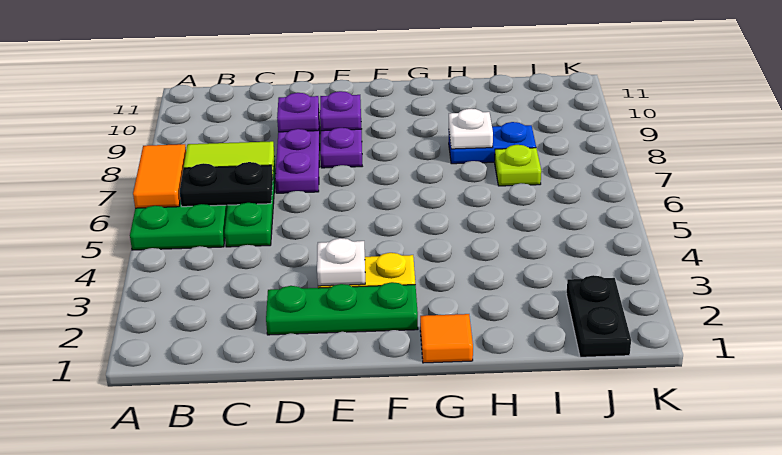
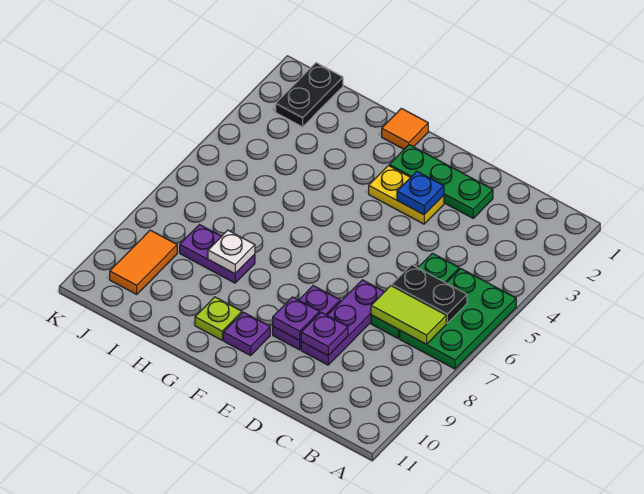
orange 1x2 tile [133,144,186,208] -> orange 1x2 tile moved to [110,230,177,294]
white 1x1 plate [317,238,365,286] -> blue 1x1 plate [397,171,444,215]
none -> purple 1x1 plate [224,312,270,356]
blue 1x2 plate [449,122,536,164] -> purple 1x2 plate [180,225,255,283]
lime 1x1 plate [495,145,541,186] -> lime 1x1 plate moved to [195,297,242,340]

